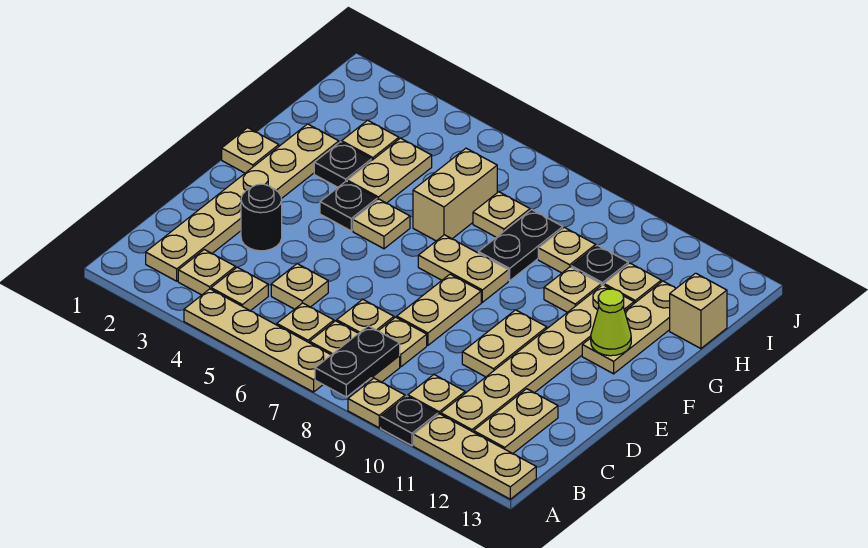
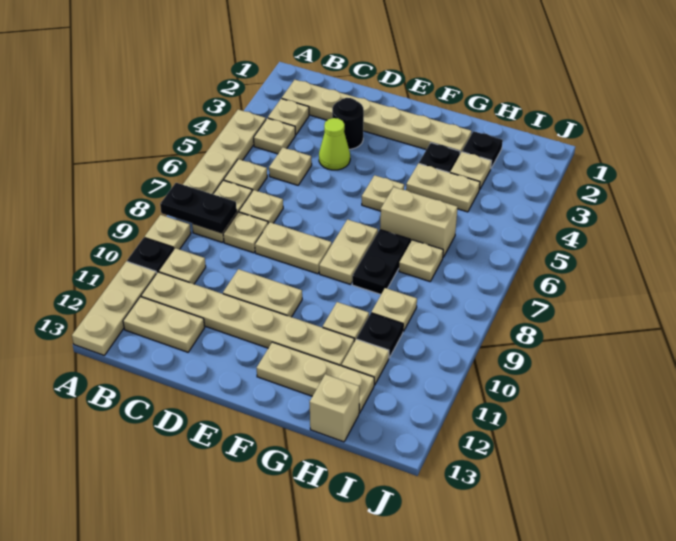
tan 1x1 plate [222,128,279,173] -> none
black 1x1 plate [320,181,377,231] -> black 1x1 plate moved to [462,131,503,168]
lime 1x1 cone [591,289,631,356] -> lime 1x1 cone moved to [319,118,350,170]
black 1x2 plate [478,210,563,281] -> black 1x2 plate turned to [352,230,410,294]

